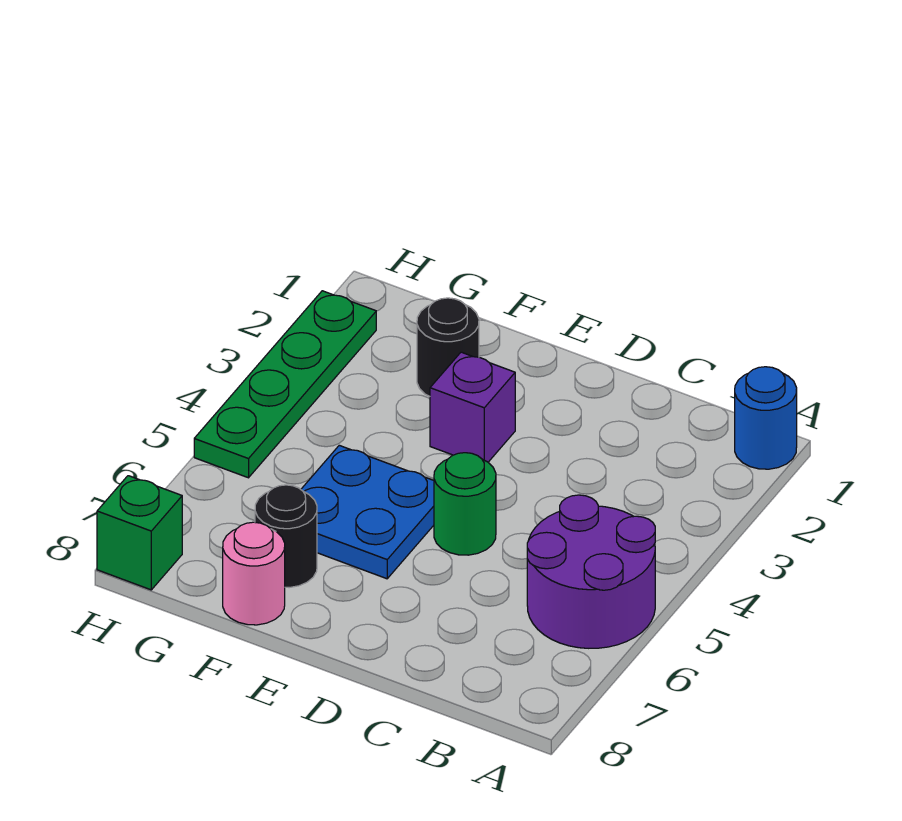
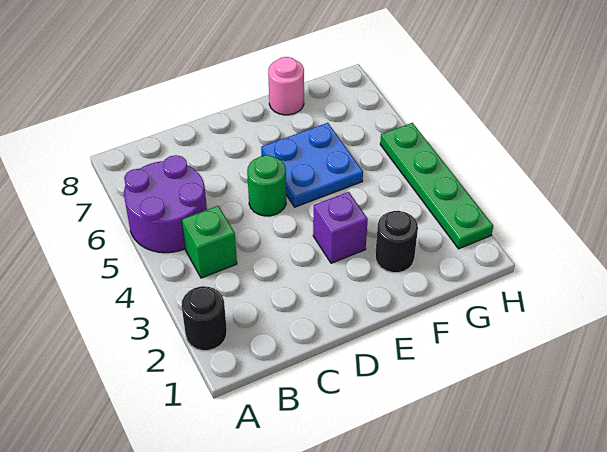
blue 1x1 round brick [735,367,797,469] -> none
black 1x1 round brick [255,485,317,588] -> black 1x1 round brick moved to [182,286,227,351]
green 1x1 brick [97,476,182,590] -> green 1x1 brick moved to [182,206,237,278]

